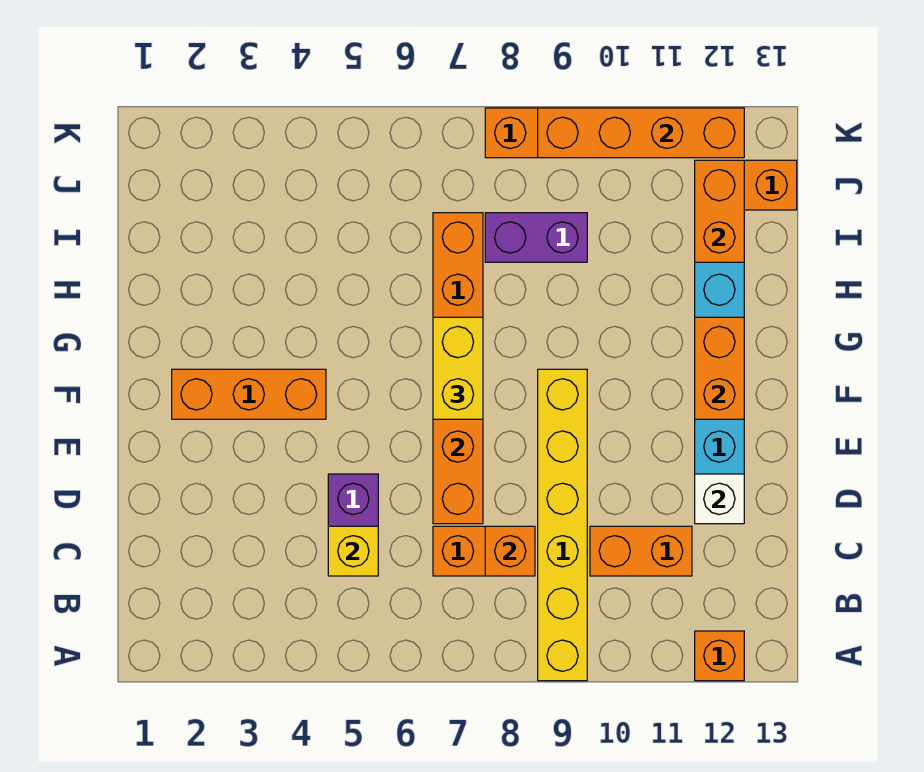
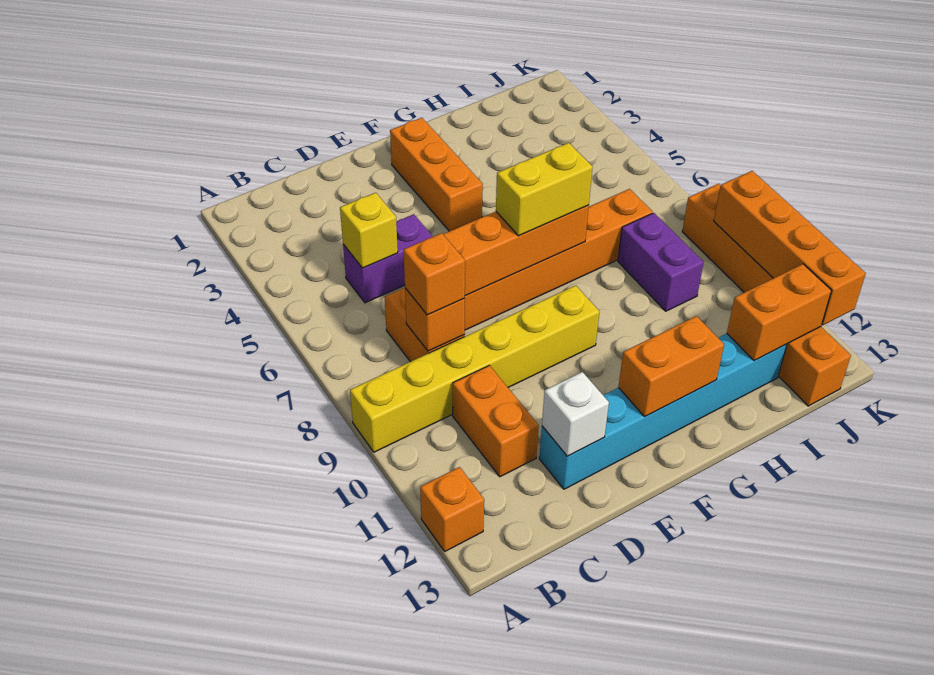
none -> orange 1x1 brick [404,233,465,315]

